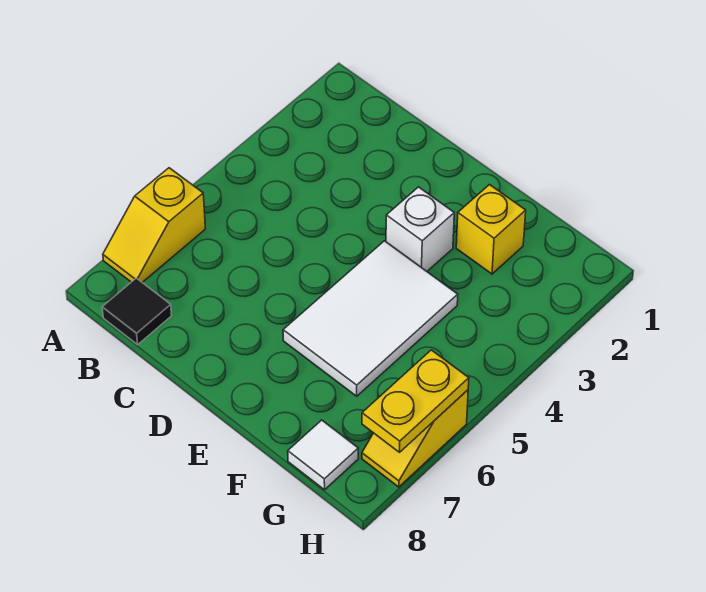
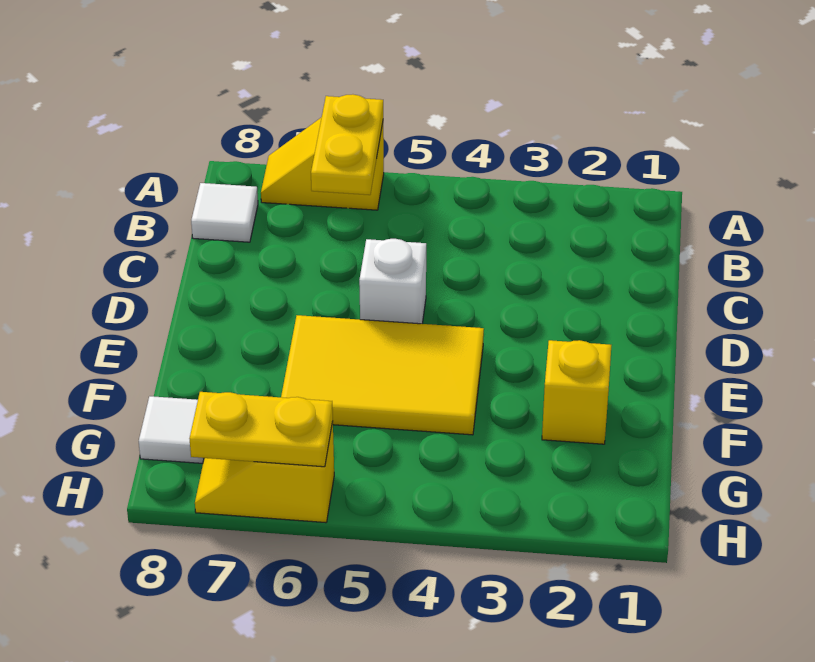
none -> yellow 1x2 plate [311,94,383,195]
black 1x1 tile [102,278,172,345] -> white 1x1 tile [191,183,258,242]
white 1x1 brick [386,187,454,271] -> white 1x1 brick moved to [359,239,426,324]
white 2x3 tile [283,241,458,396] -> yellow 2x3 tile [281,315,484,435]

